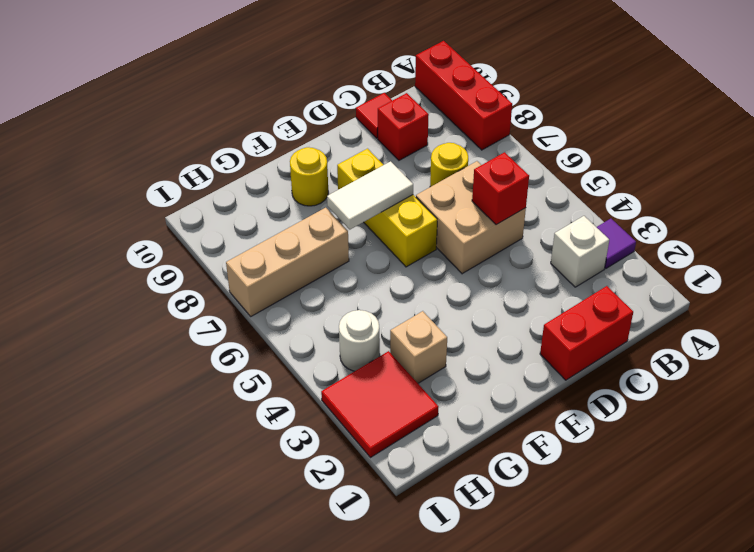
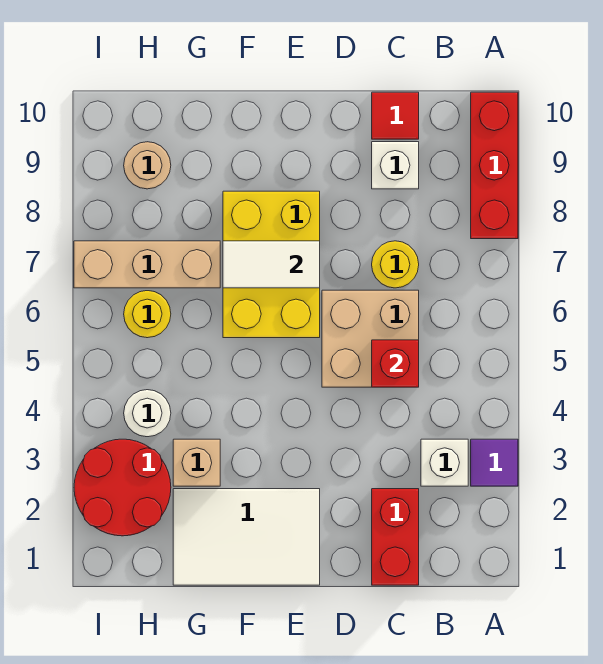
red 1x2 brick [540,286,633,380] -> red 1x2 brick turned to [372,489,419,585]
red 1x1 brick [378,93,429,160] -> white 1x1 brick [372,142,419,189]
none -> white 2x3 tile [173,489,320,585]
yellow 1x3 brick [337,149,437,267] -> yellow 2x3 brick [223,191,320,338]
yellow 1x1 round brick [290,147,328,206] -> yellow 1x1 round brick moved to [124,291,171,338]
red 2x2 tile [321,351,438,458] -> red 2x2 round brick [74,439,171,536]
none -> tan 1x1 round brick [124,142,171,189]

